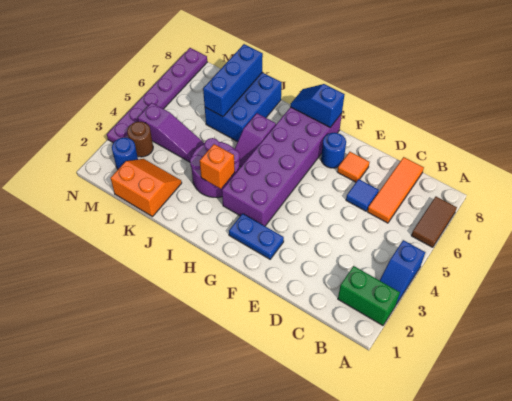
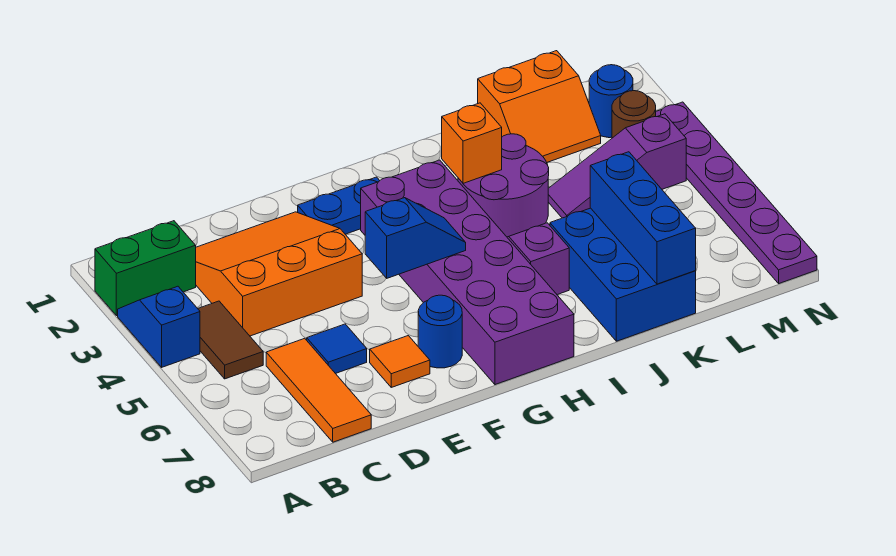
brown 1x2 tile [411,197,457,247] -> brown 1x2 tile moved to [198,301,263,379]
none -> orange 3x3 slope [196,212,362,336]
blue 1x2 slope [290,84,345,127] -> blue 1x2 slope moved to [365,198,466,278]

